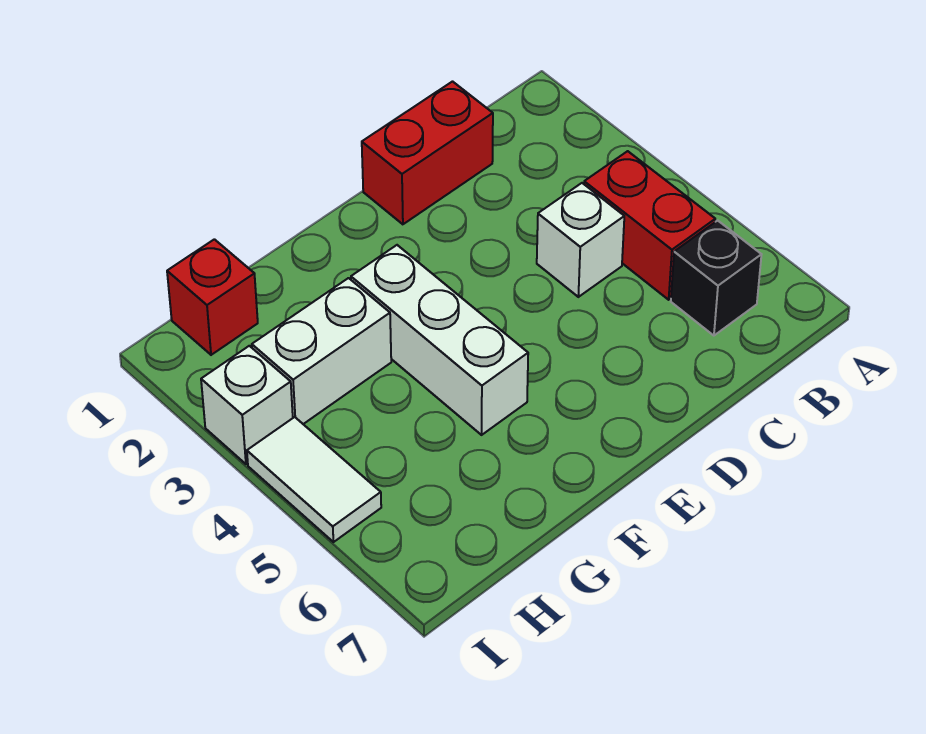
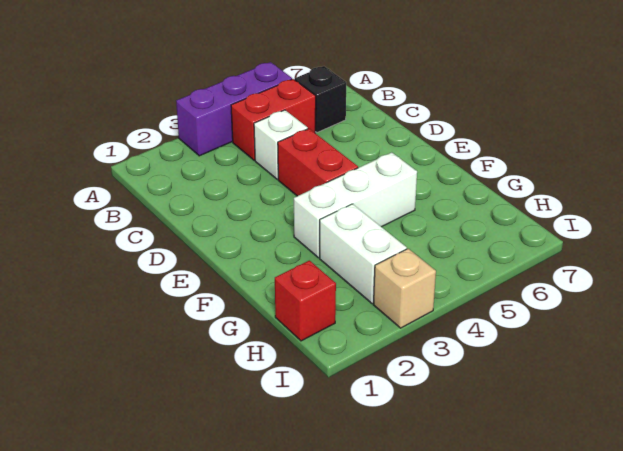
none -> purple 1x3 brick [176,62,292,156]
red 1x2 brick [362,82,493,224] -> red 1x2 brick moved to [278,129,358,196]
white 1x1 brick [201,346,293,464] -> tan 1x1 brick [374,249,436,328]
white 1x2 tile [247,417,381,542] -> none

